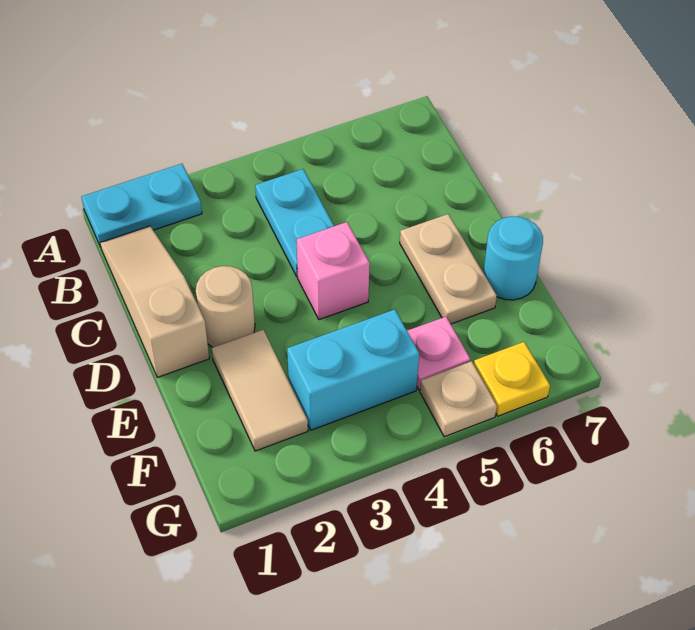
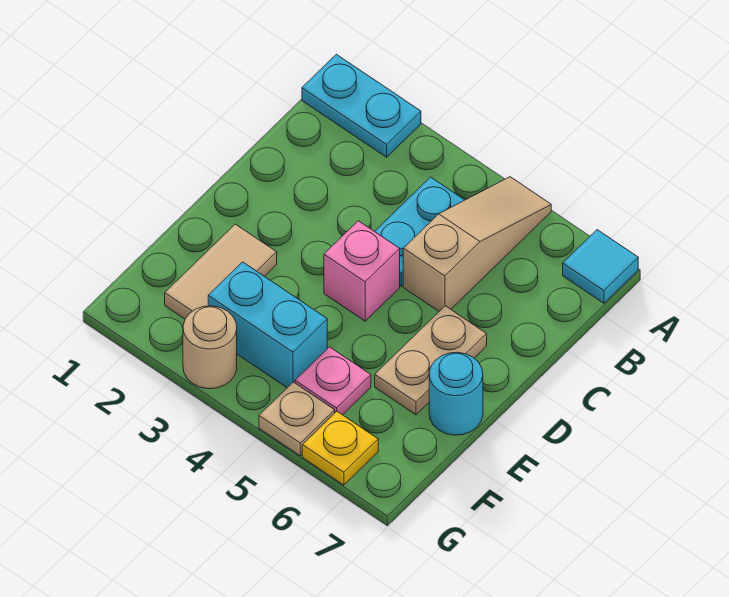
none -> cyan 1x1 tile [563,230,638,303]
tan 1x3 slope [100,226,209,377] -> tan 1x3 slope moved to [403,177,551,311]
tan 1x1 round brick [196,266,255,347] -> tan 1x1 round brick moved to [183,306,237,389]

